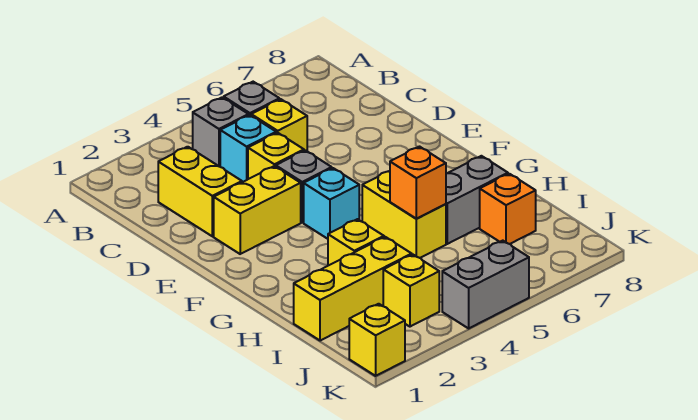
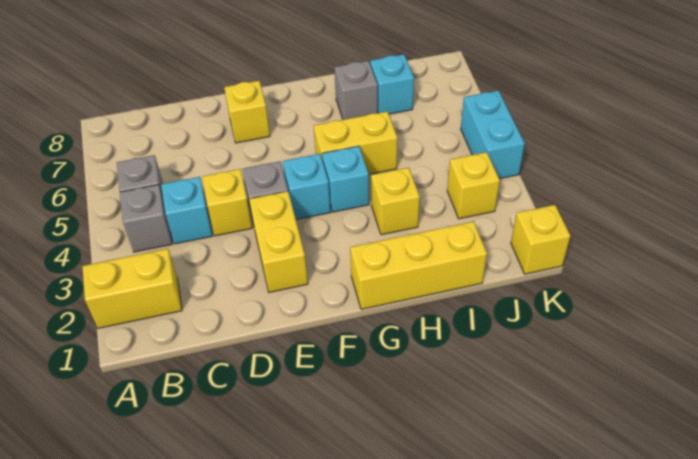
yellow 1x2 brick [158,147,242,236] -> yellow 1x2 brick moved to [82,249,182,328]
yellow 1x1 brick [251,99,307,151] -> yellow 1x1 brick moved to [224,81,270,143]
none -> cyan 1x1 brick [322,146,369,212]
orange 1x1 brick [390,147,446,219] -> none
grey 1x2 brick [446,156,508,244] -> grey 1x1 brick [334,61,378,120]
yellow 1x3 brick [294,237,412,341] -> yellow 1x3 brick turned to [350,222,487,309]
orange 1x1 brick [480,174,536,244] -> cyan 1x1 brick [370,54,414,114]
grey 1x2 brick [442,241,529,328] -> cyan 1x2 brick [461,91,525,179]

